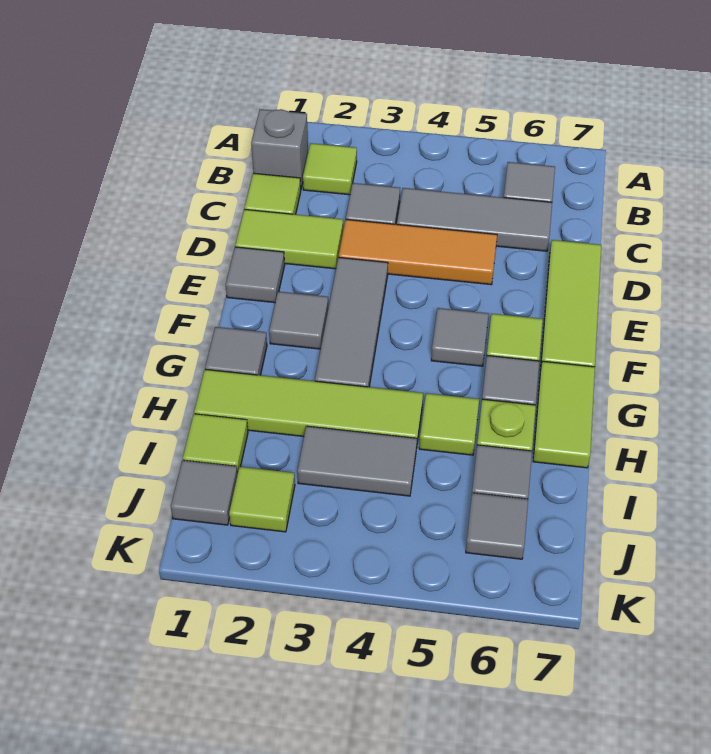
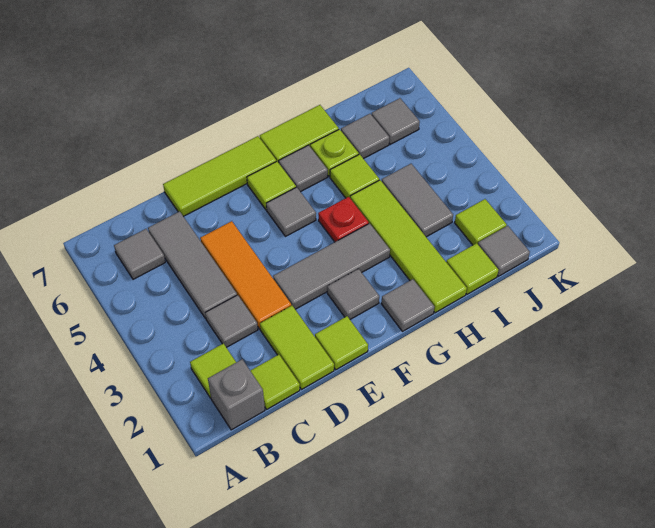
grey 1x1 tile [226,247,285,303] -> lime 1x1 tile [315,316,368,370]
none -> red 1x1 plate [318,197,369,242]

